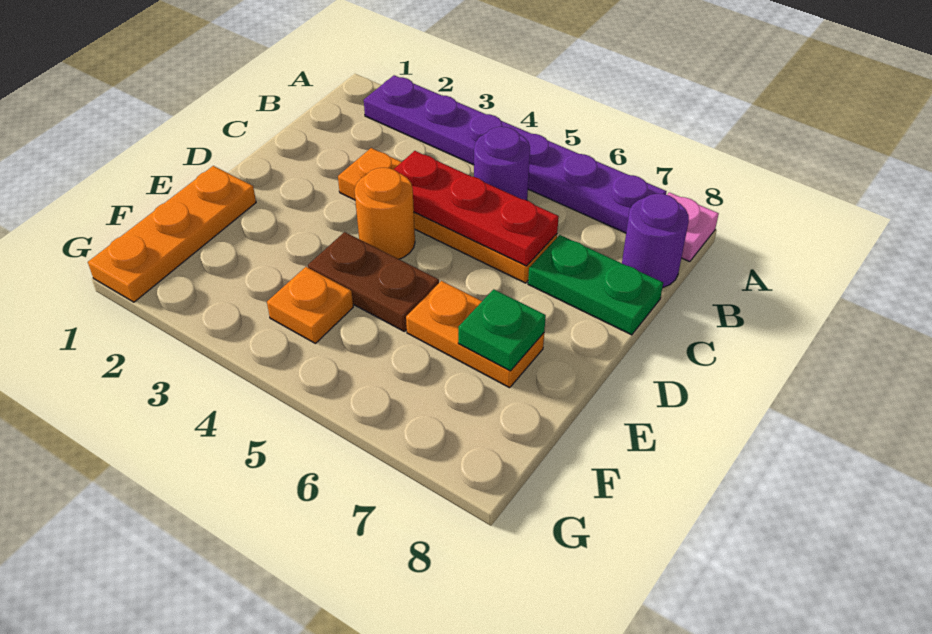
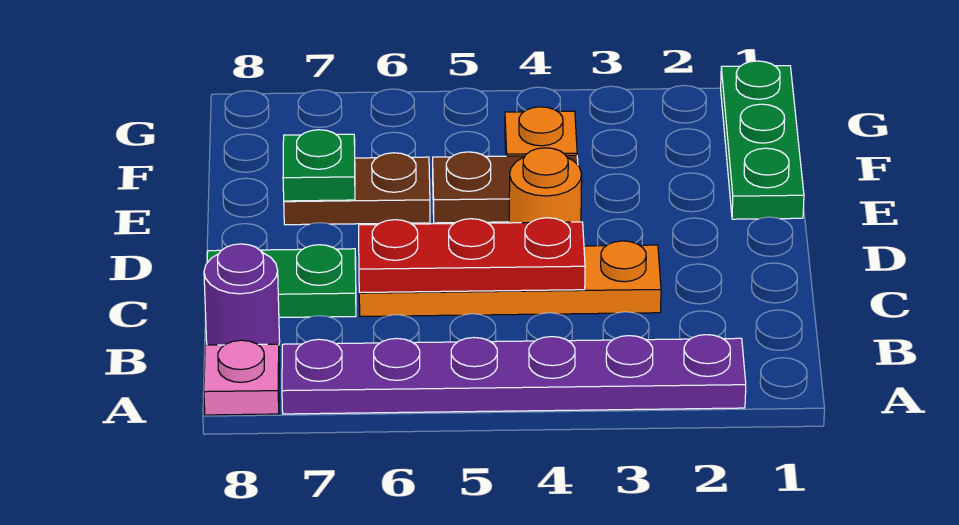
purple 1x1 round brick [474,127,530,200] -> none
orange 1x3 plate [88,166,256,302] -> green 1x3 plate [721,61,804,219]
orange 1x2 plate [406,281,544,388] -> brown 1x2 plate [284,153,430,225]

